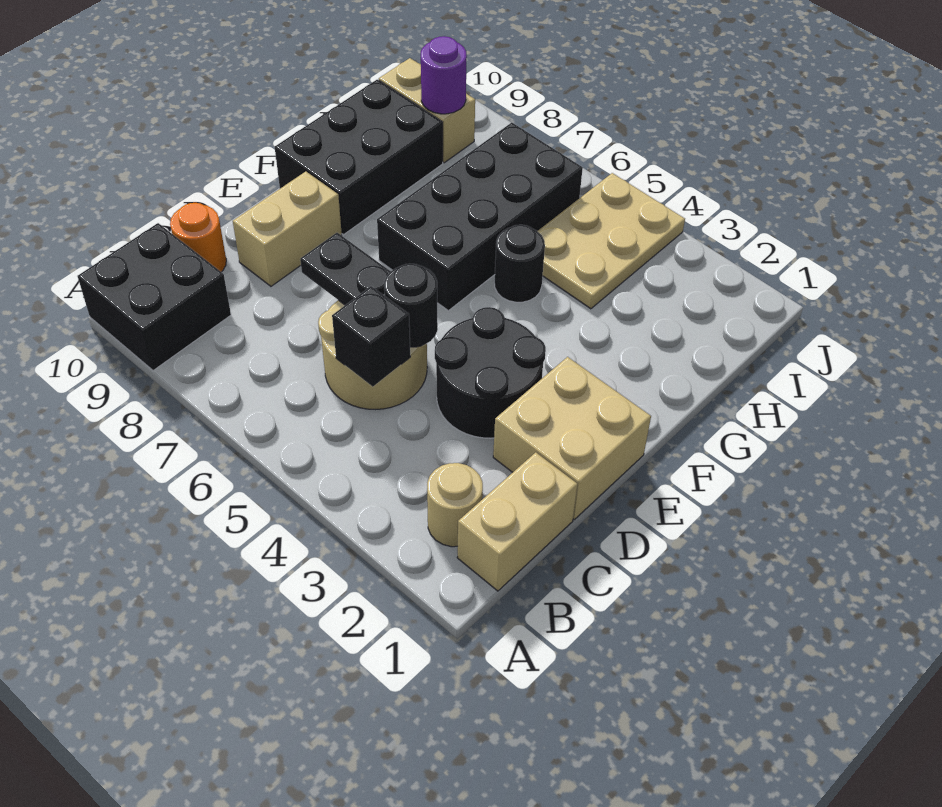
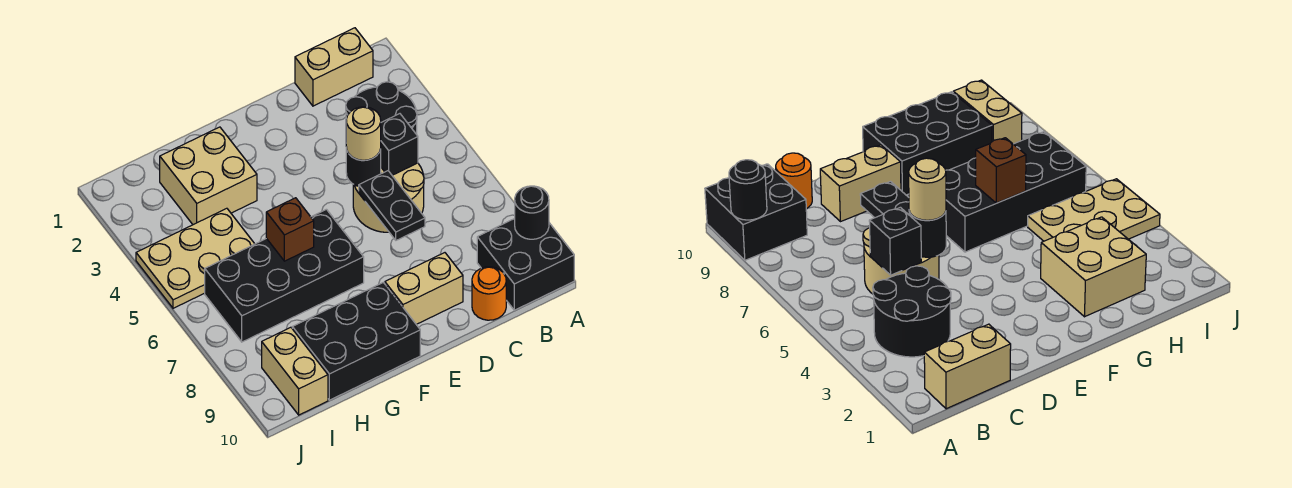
tan 1x1 round brick [427,463,483,547] -> tan 1x1 round brick moved to [346,107,381,160]
tan 2x2 brick [493,357,651,519] -> tan 2x2 brick moved to [160,127,257,225]
black 2x2 round brick [435,307,546,438] -> black 2x2 round brick moved to [346,82,417,134]
black 1x1 round brick [495,225,545,302] -> black 1x1 round brick moved to [515,186,549,239]
none -> brown 1x1 brick [266,198,314,261]
purple 1x1 round brick [421,36,467,114] -> none

